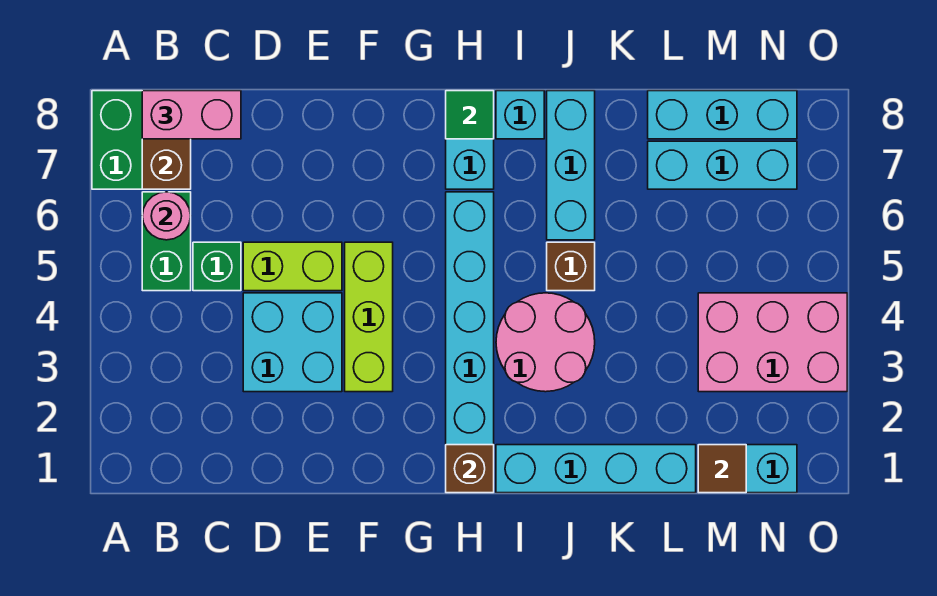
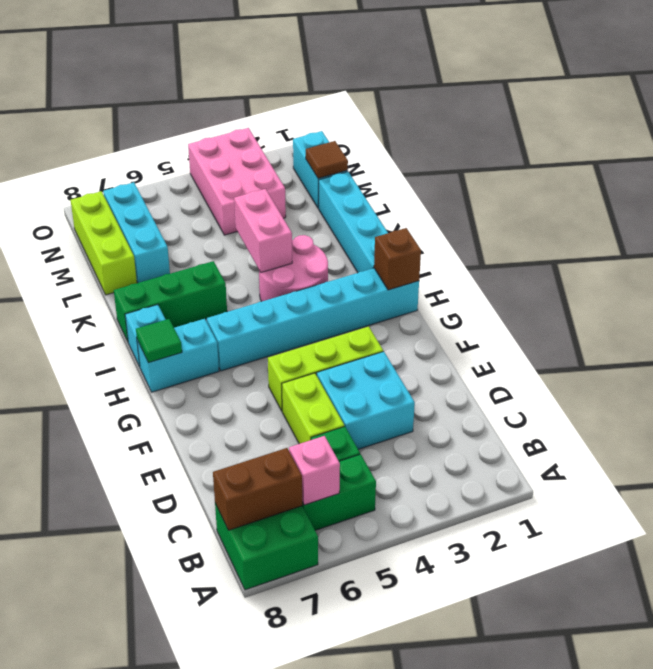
pink 1x1 round brick [142,192,191,240] -> pink 1x1 brick [289,436,340,505]
pink 1x2 brick [142,91,241,139] -> pink 1x2 brick moved to [234,189,292,272]
brown 1x1 brick [547,242,595,291] -> none
cyan 1x3 brick [547,91,595,240] -> green 1x3 brick [114,261,227,342]
cyan 1x3 brick [648,91,797,139] -> lime 1x3 brick [71,191,137,295]

